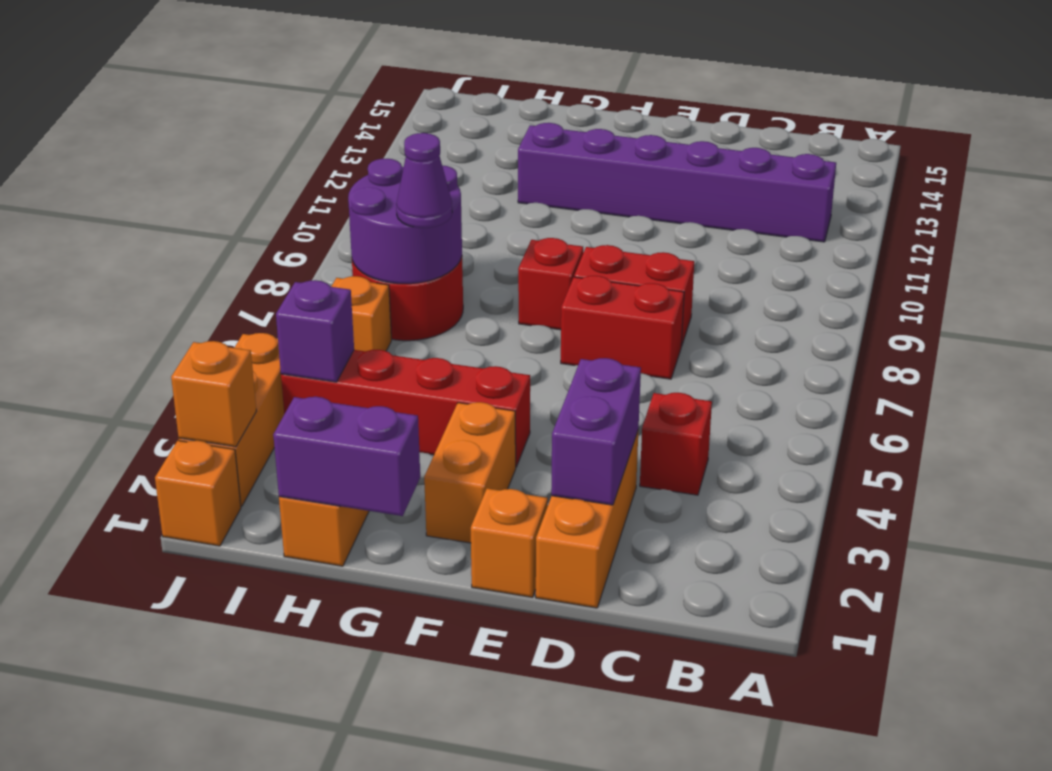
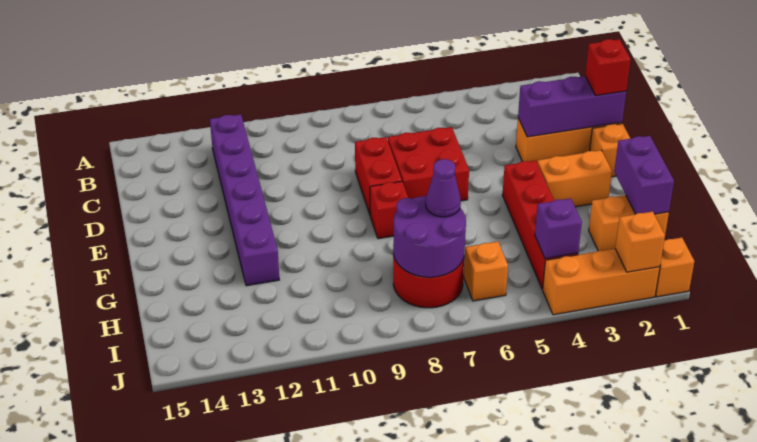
red 1x1 brick [640,393,712,495] -> red 1x1 brick moved to [585,39,630,96]
purple 1x2 brick [551,358,641,505] -> purple 1x3 brick [518,76,626,137]
red 1x2 brick [561,276,684,379] -> red 2x2 brick [388,127,469,201]

